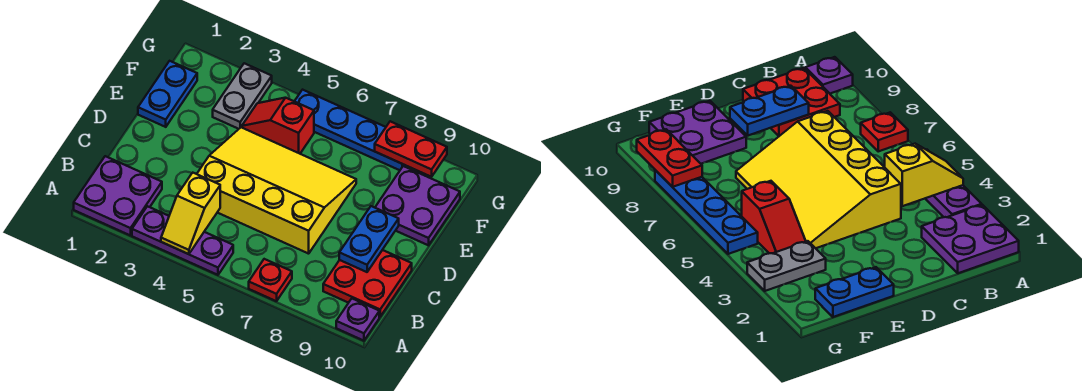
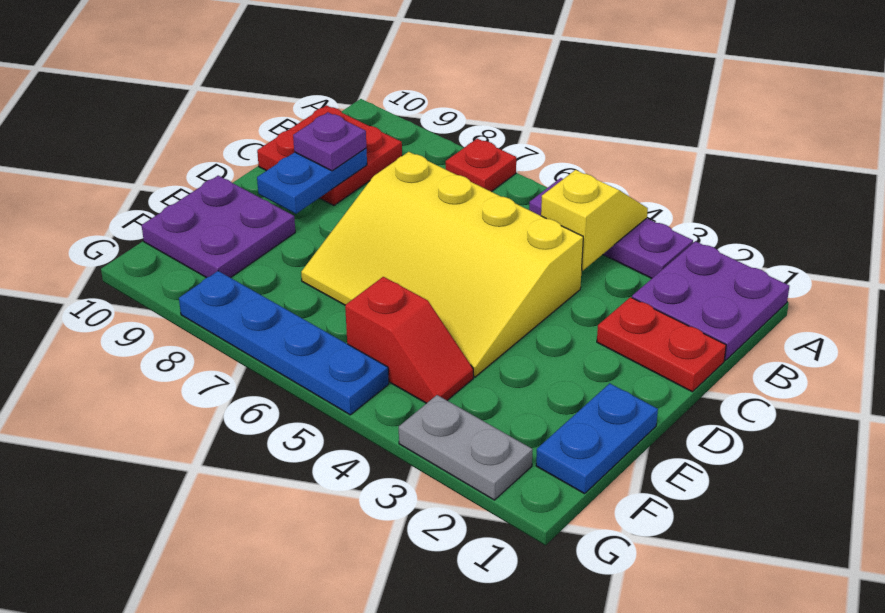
purple 1x1 plate [336,299,379,341] -> purple 1x1 plate moved to [293,112,366,171]
grey 1x2 plate [213,63,272,129] -> grey 1x2 plate turned to [399,395,533,500]
red 1x2 plate [375,121,447,177] -> red 1x2 plate moved to [597,297,726,392]

